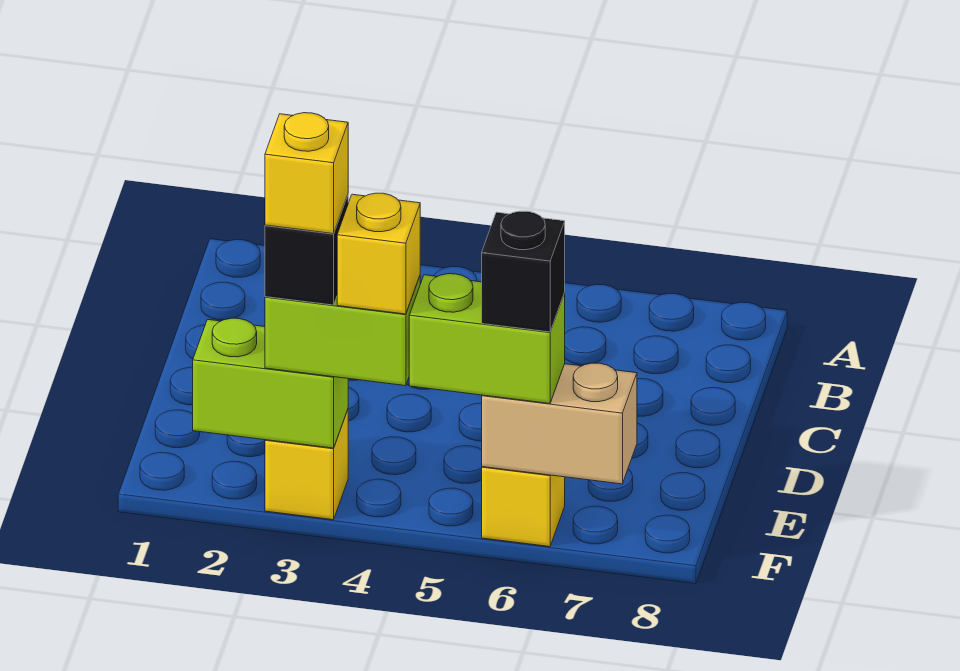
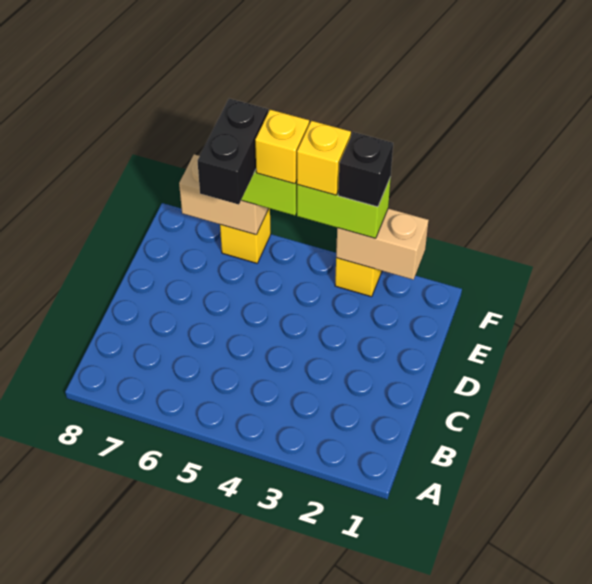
lime 1x2 brick [193,318,348,448] -> tan 1x2 brick [336,209,429,280]
yellow 1x1 brick [265,113,348,234] -> yellow 1x1 brick moved to [255,110,309,184]
black 1x1 brick [482,211,565,332] -> black 1x2 brick [197,99,268,205]

